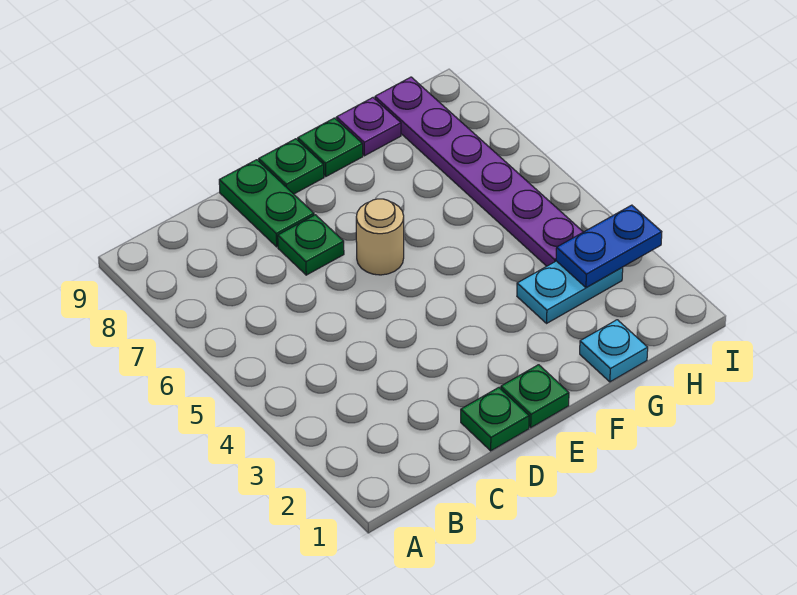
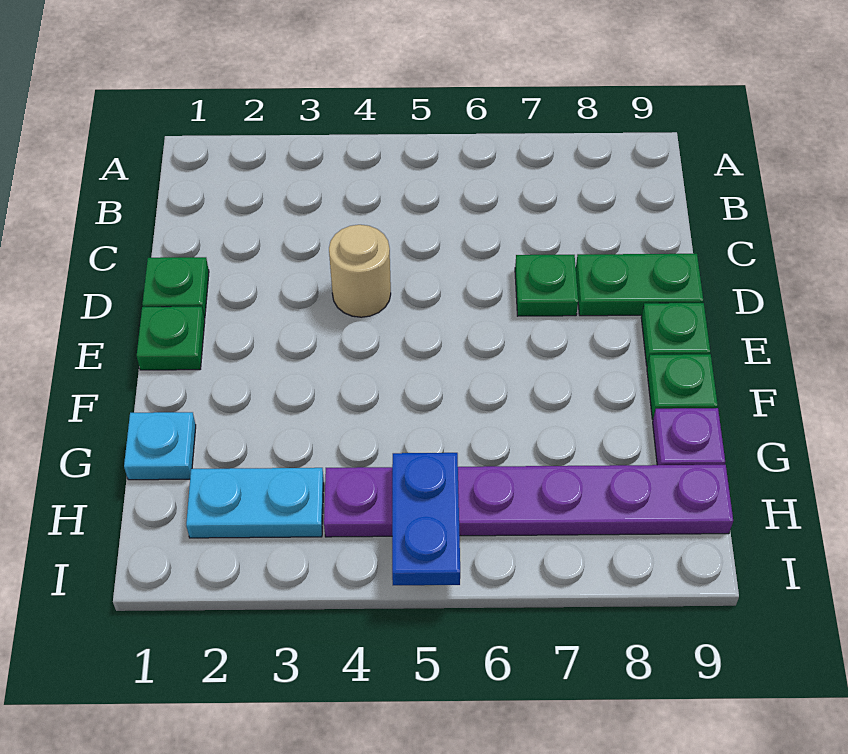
tan 1x1 round brick [356,199,404,275] -> tan 1x1 round brick moved to [329,225,391,317]
cyan 1x2 plate [517,261,623,323] -> cyan 1x2 plate turned to [186,468,324,538]
blue 1x2 plate [556,205,662,288] -> blue 1x2 plate moved to [392,453,460,585]

